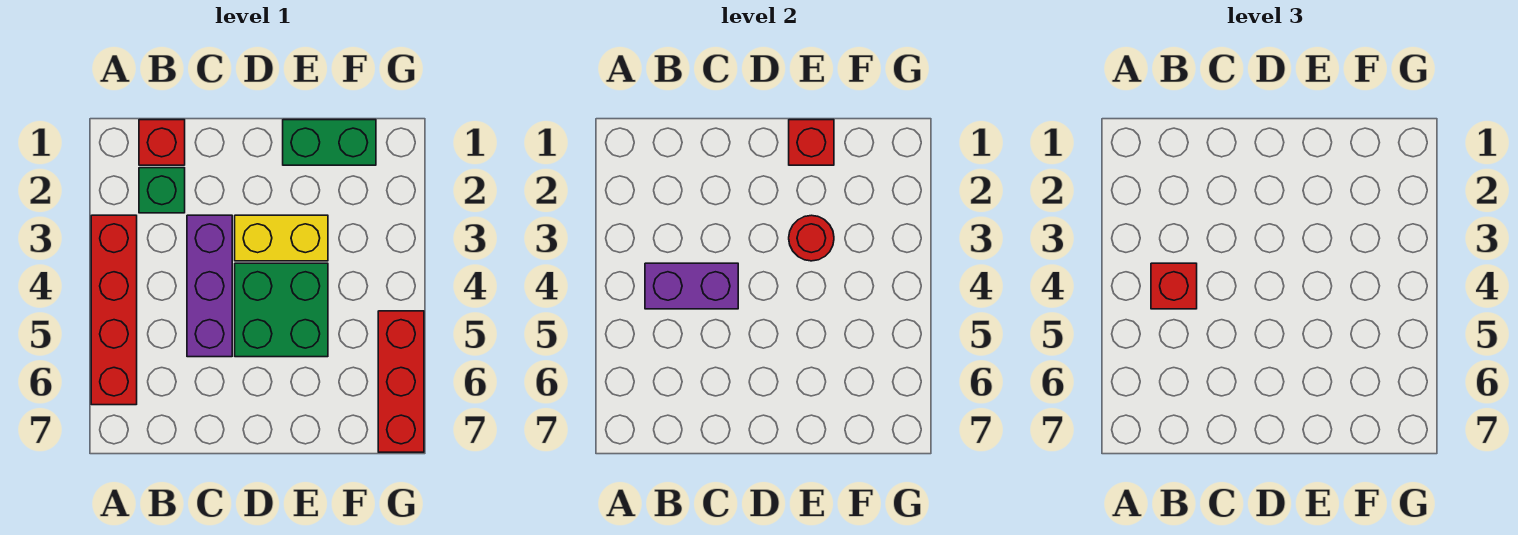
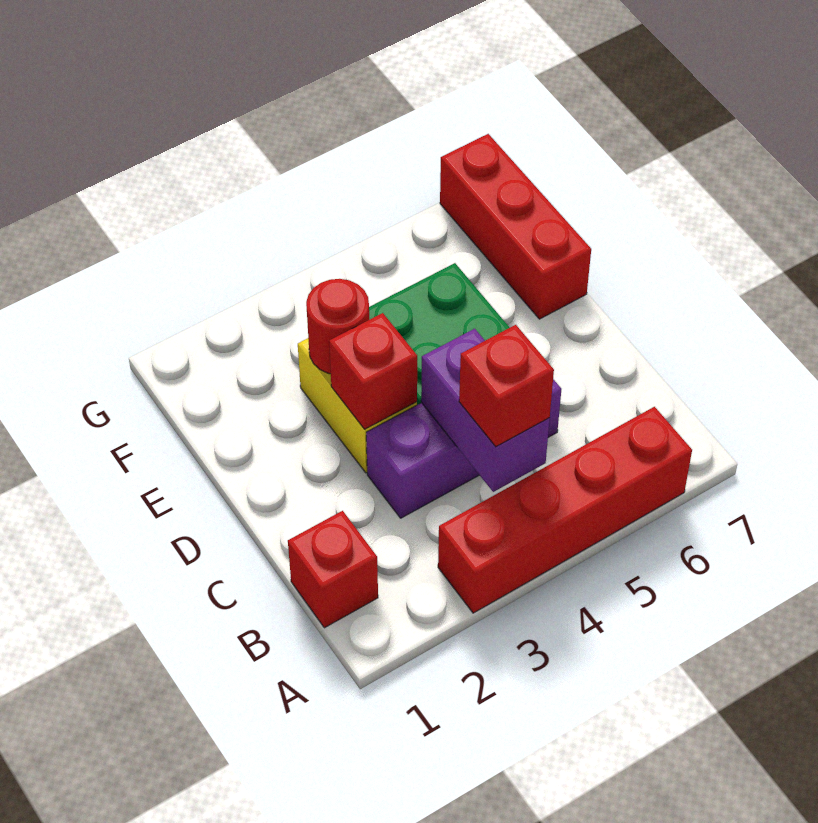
green 1x1 brick [139,168,185,213] -> none
green 1x2 brick [283,120,376,165] -> none
red 1x1 brick [789,120,834,165] -> red 1x1 brick moved to [329,313,417,429]
red 1x3 brick [378,311,424,452] -> red 1x3 brick turned to [440,134,591,319]

